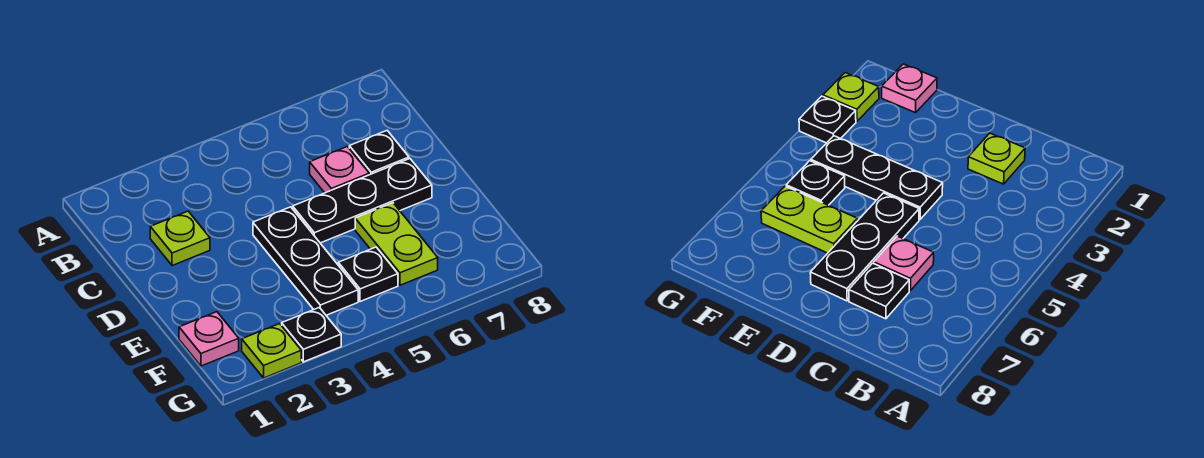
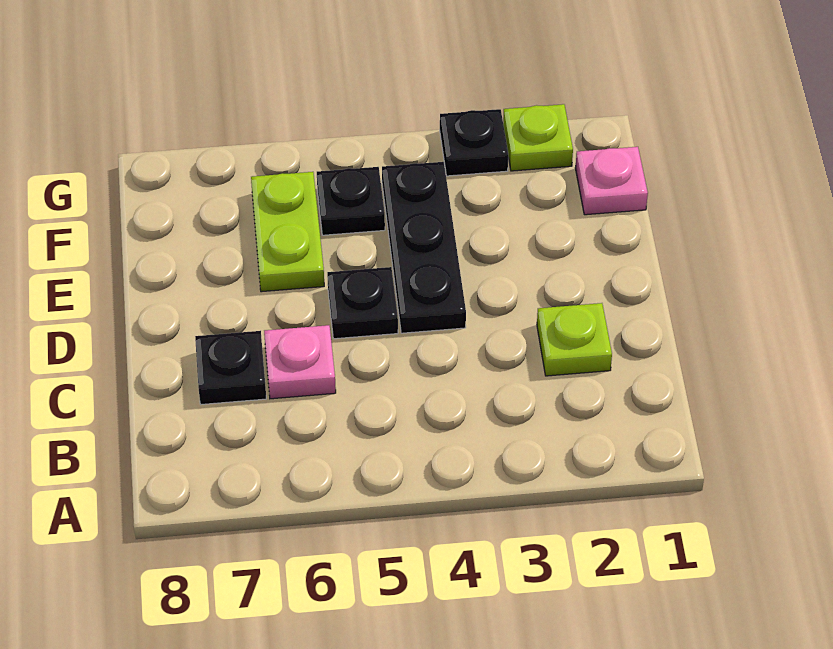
black 1x3 plate [293,159,432,243] -> black 1x1 plate [327,267,398,339]

